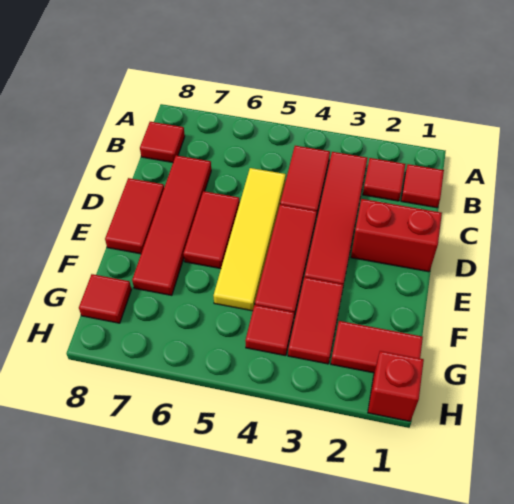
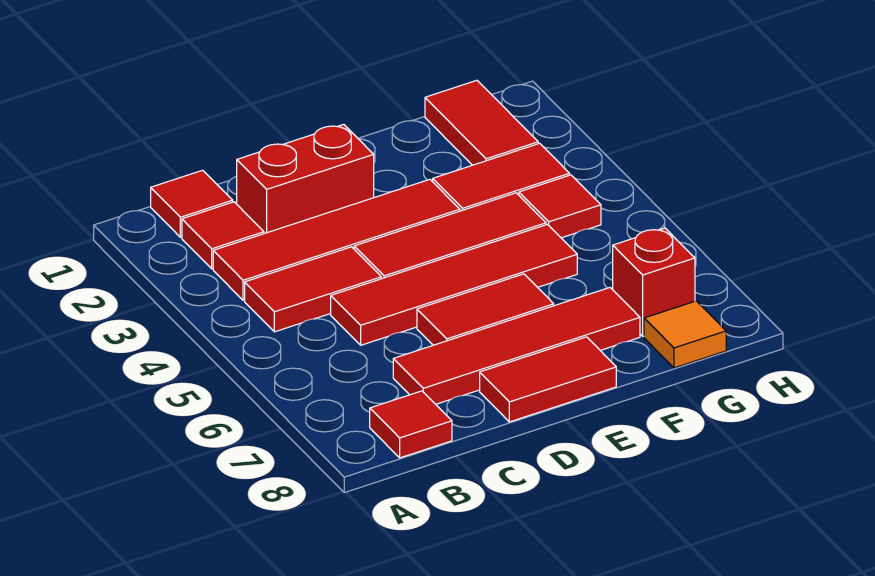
yellow 1x4 tile [214,168,286,311] -> red 1x4 tile [331,224,577,345]
red 1x2 brick [351,199,442,272] -> red 1x2 brick turned to [237,125,374,234]
red 1x1 tile [79,274,131,323] -> orange 1x1 tile [644,301,726,368]
red 1x1 brick [368,351,424,421] -> red 1x1 brick moved to [613,228,695,336]

